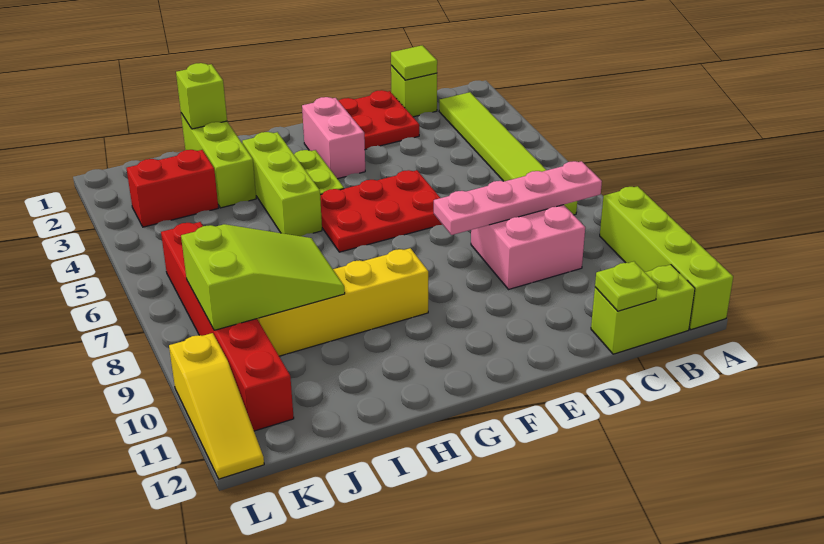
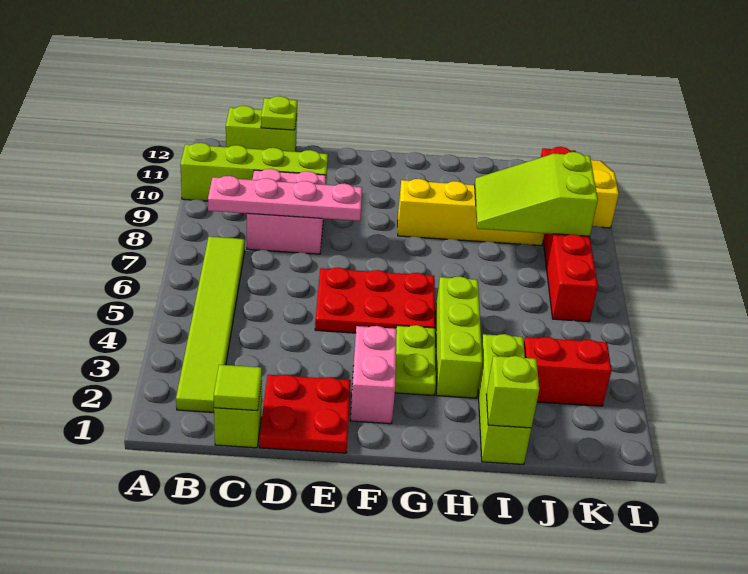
lime 1x4 brick [600,186,733,330] -> lime 1x4 brick turned to [180,143,328,201]

